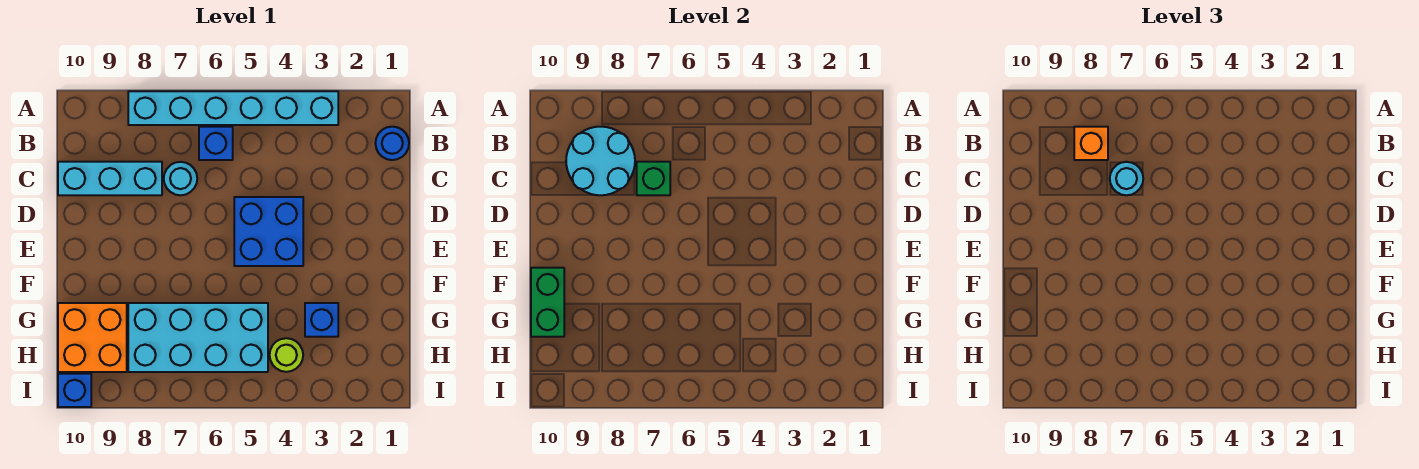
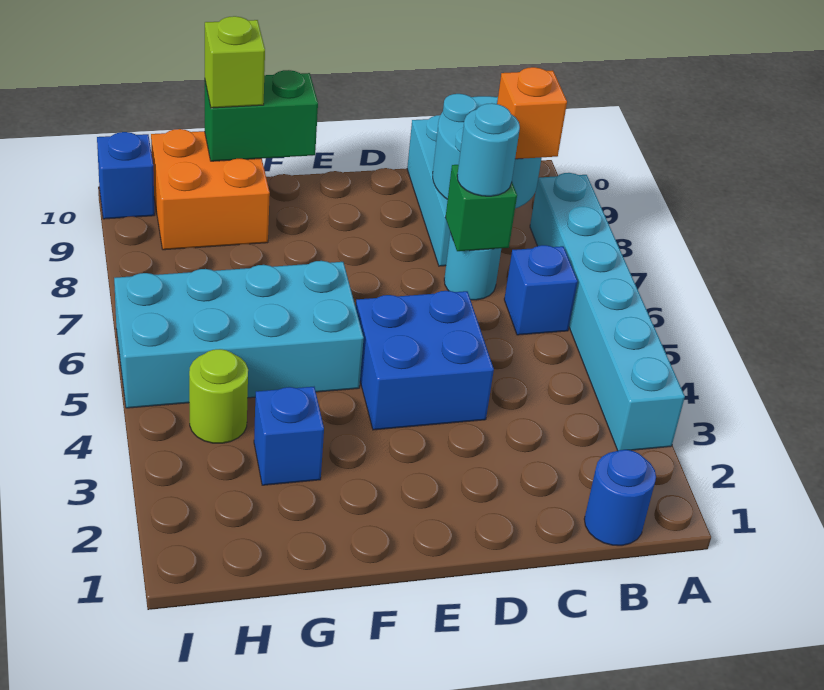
cyan 2x4 brick [128,303,268,372] -> cyan 2x4 brick turned to [114,261,364,408]
none -> lime 1x1 brick [205,16,265,108]

